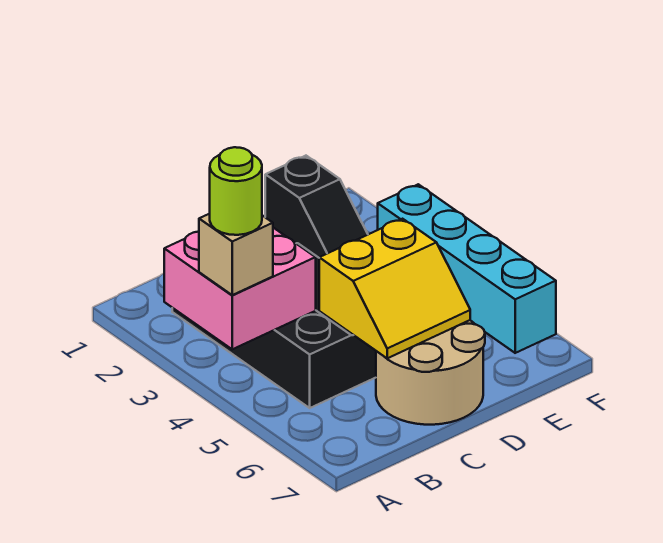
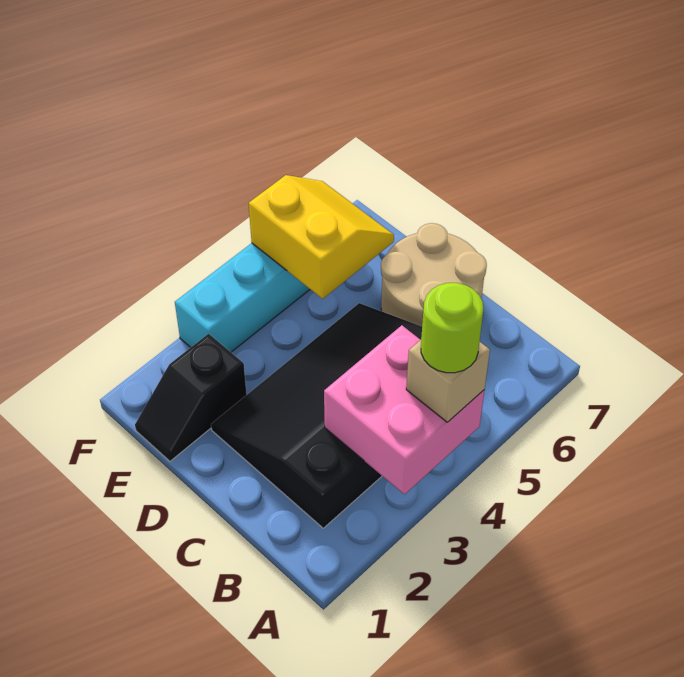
yellow 2x2 slope [319,219,470,358] -> yellow 2x2 slope moved to [249,175,394,299]
black 1x2 slope [265,156,368,258] -> black 1x2 slope turned to [135,334,247,461]

